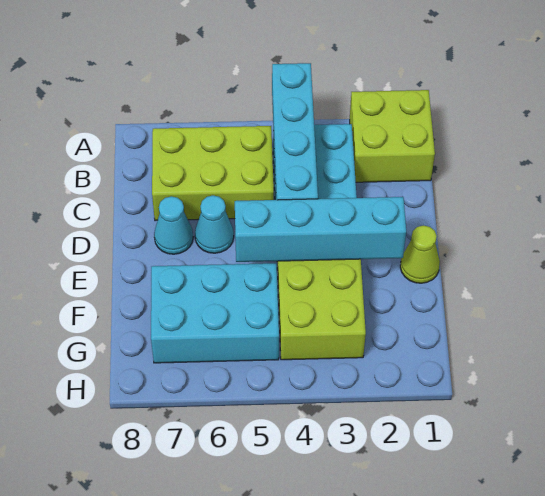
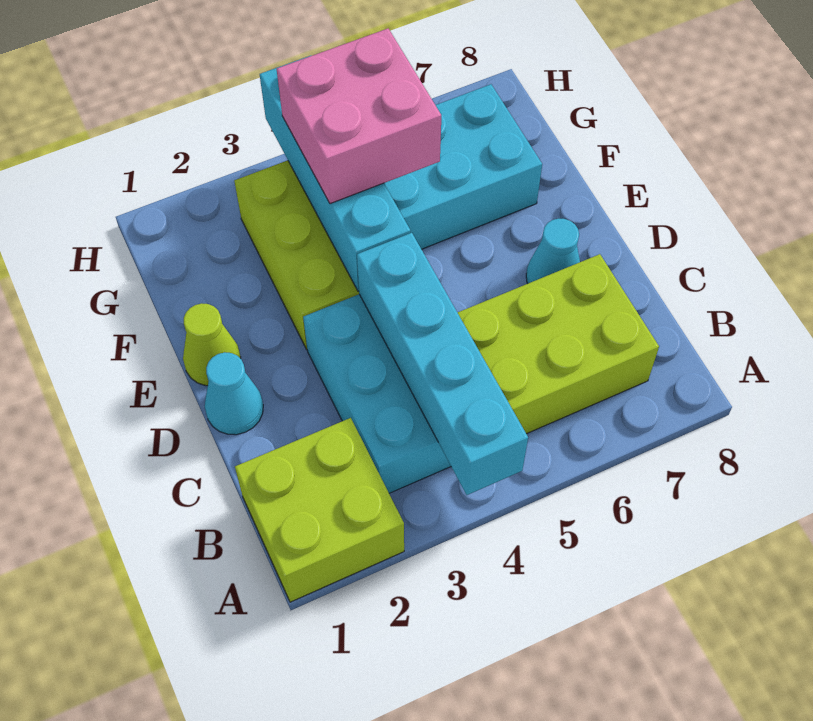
cyan 1x1 cone [195,196,234,253] -> cyan 1x1 cone moved to [205,352,263,435]
cyan 1x4 brick [235,197,406,262] -> cyan 1x4 brick turned to [260,56,411,291]
none -> pink 2x2 brick [277,29,441,204]

